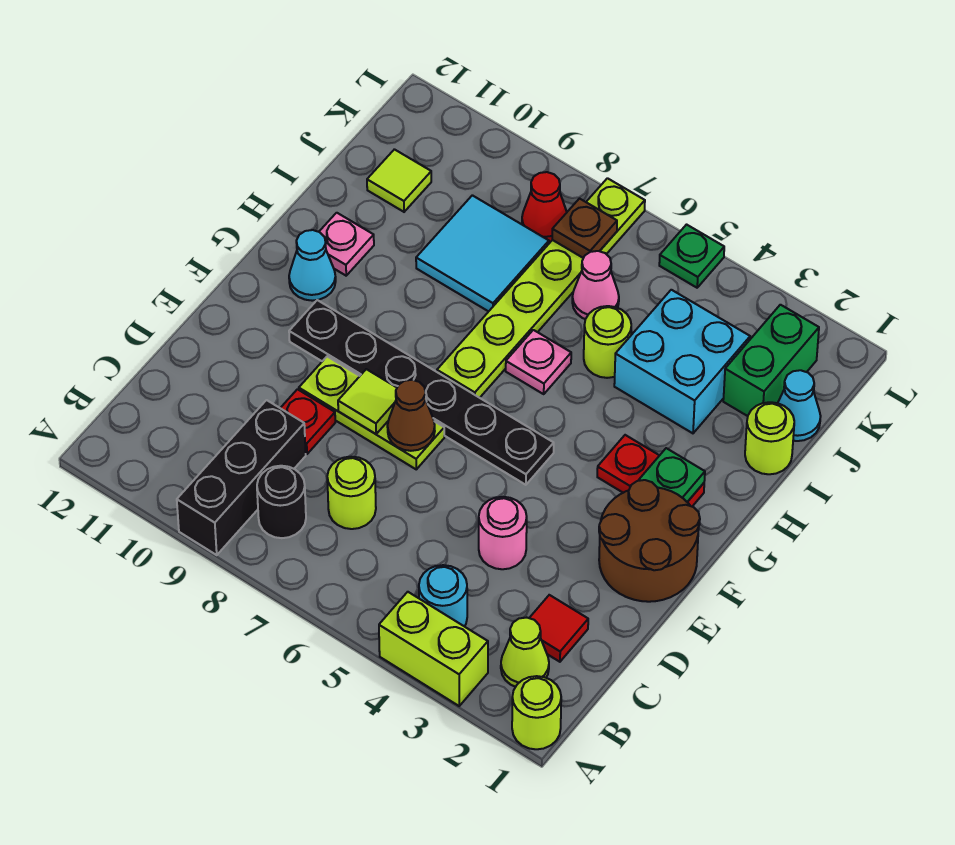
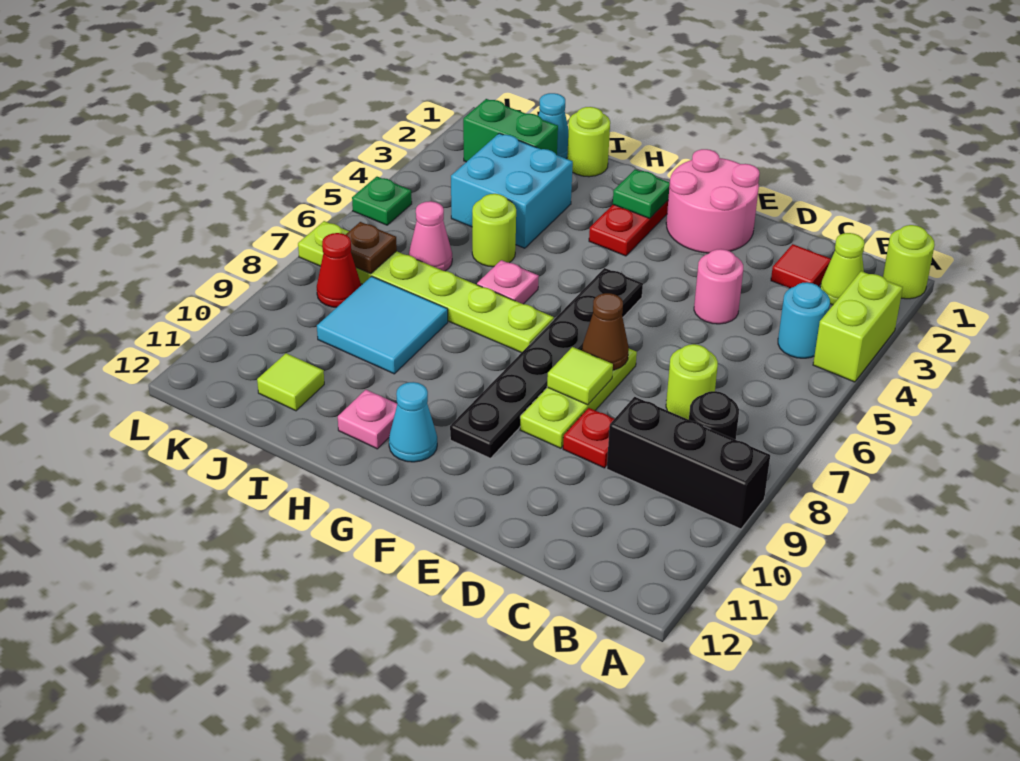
brown 2x2 round brick [599,480,700,602] -> pink 2x2 round brick [666,149,760,253]

